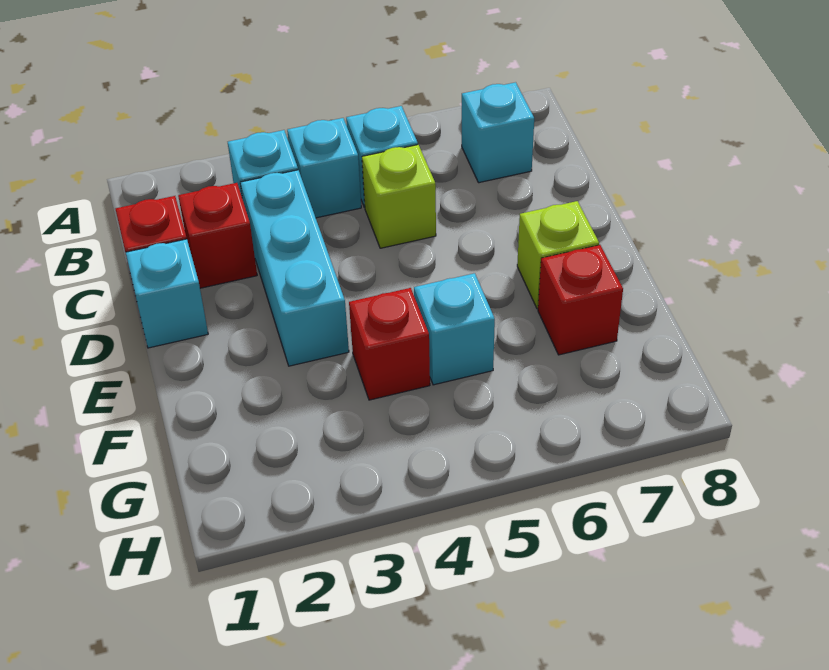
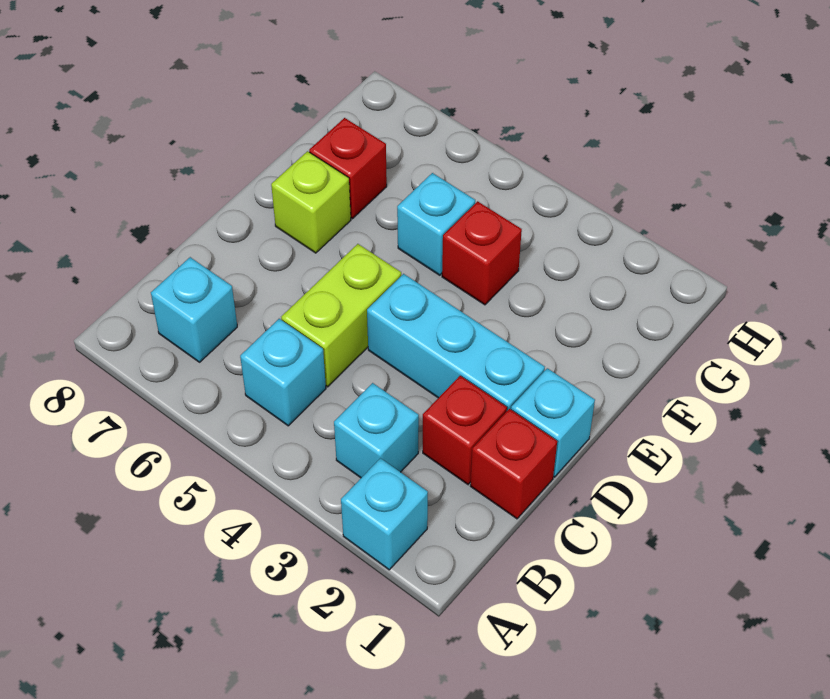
cyan 1x1 brick [287,118,361,218] -> cyan 1x1 brick moved to [341,458,428,570]
cyan 1x3 brick [240,170,349,366] -> cyan 1x3 brick turned to [367,274,545,411]
lime 1x1 brick [362,145,436,248] -> lime 1x2 brick [281,244,401,387]

